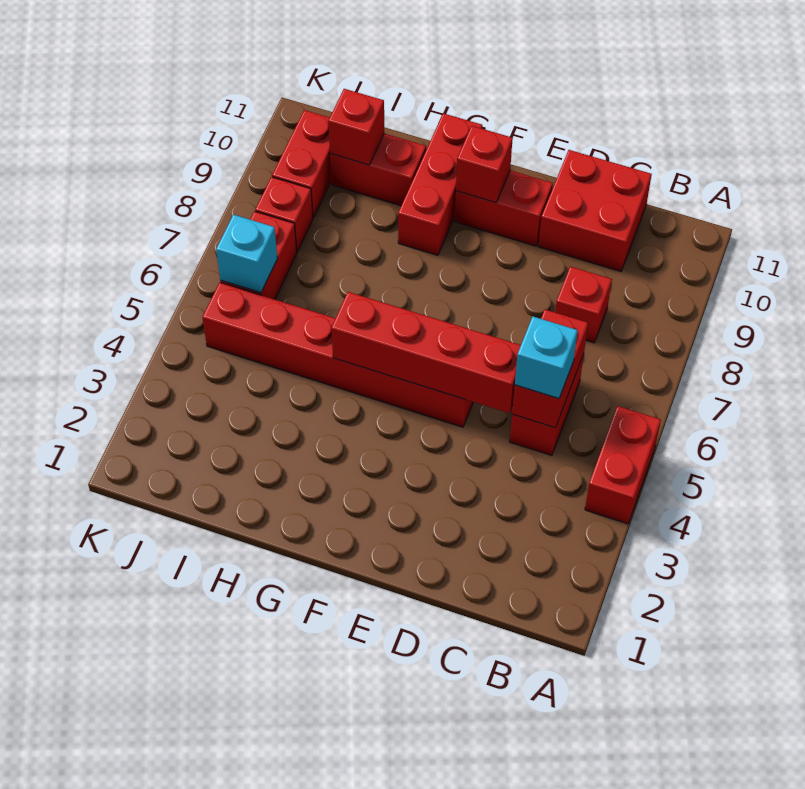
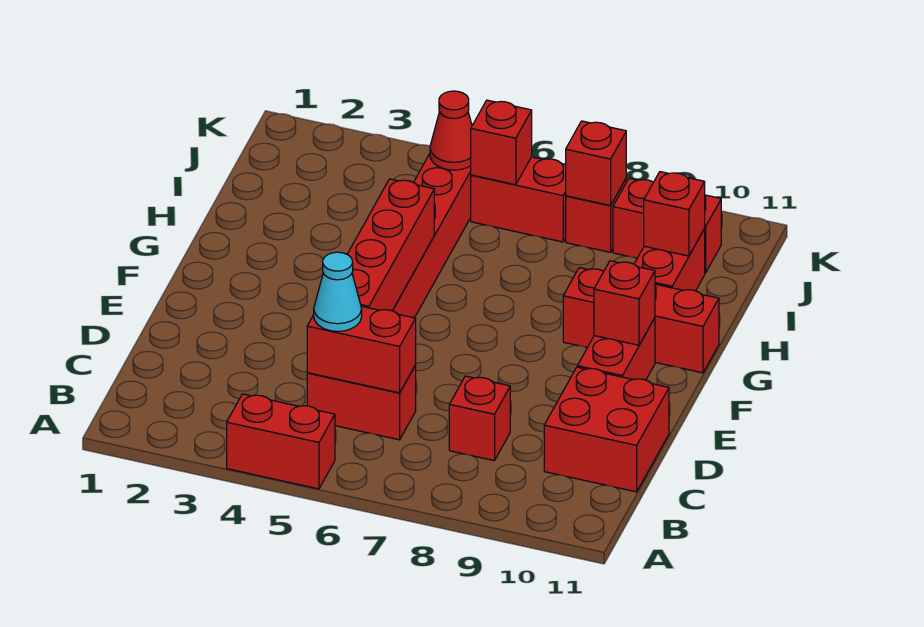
cyan 1x1 brick [515,316,578,398] -> cyan 1x1 cone [314,252,362,331]
none -> red 1x1 cone [430,91,472,170]
cyan 1x1 brick [216,215,277,293] -> red 1x1 brick [471,100,532,185]
none -> red 1x1 brick [566,121,626,205]

